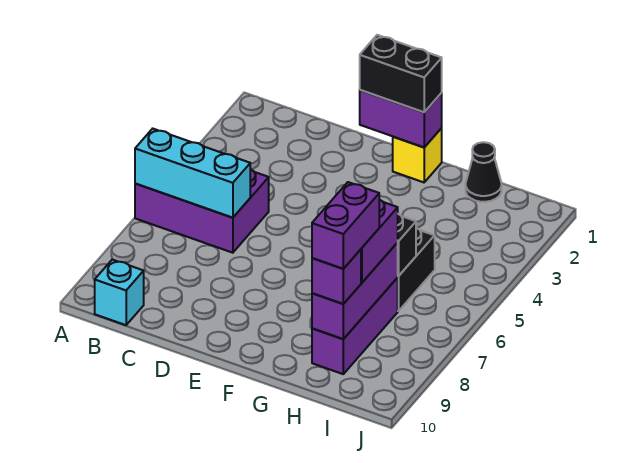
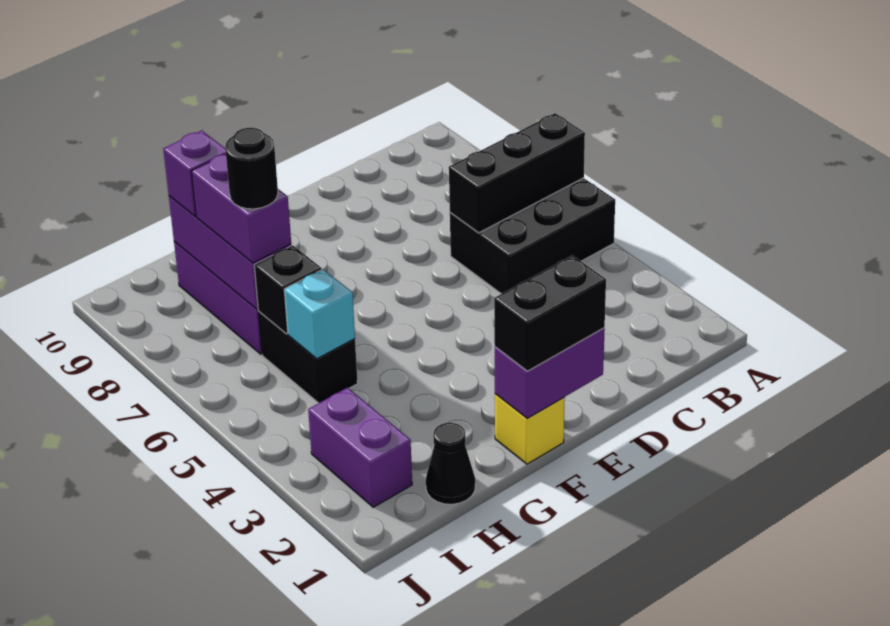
purple 2x3 brick [135,169,269,253] -> black 2x3 brick [450,178,615,294]
cyan 1x3 brick [135,129,250,218] -> black 1x3 brick [449,113,585,233]
cyan 1x1 brick [95,260,144,325] -> cyan 1x1 brick moved to [284,269,355,359]
none -> black 1x1 round brick [225,128,278,209]
purple 1x2 brick [312,182,379,269] -> purple 1x2 brick moved to [308,388,412,507]

